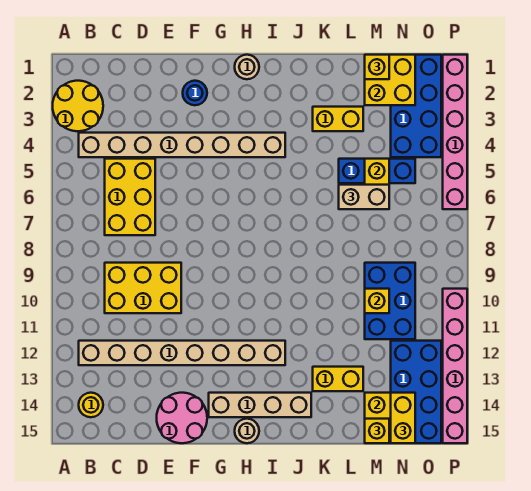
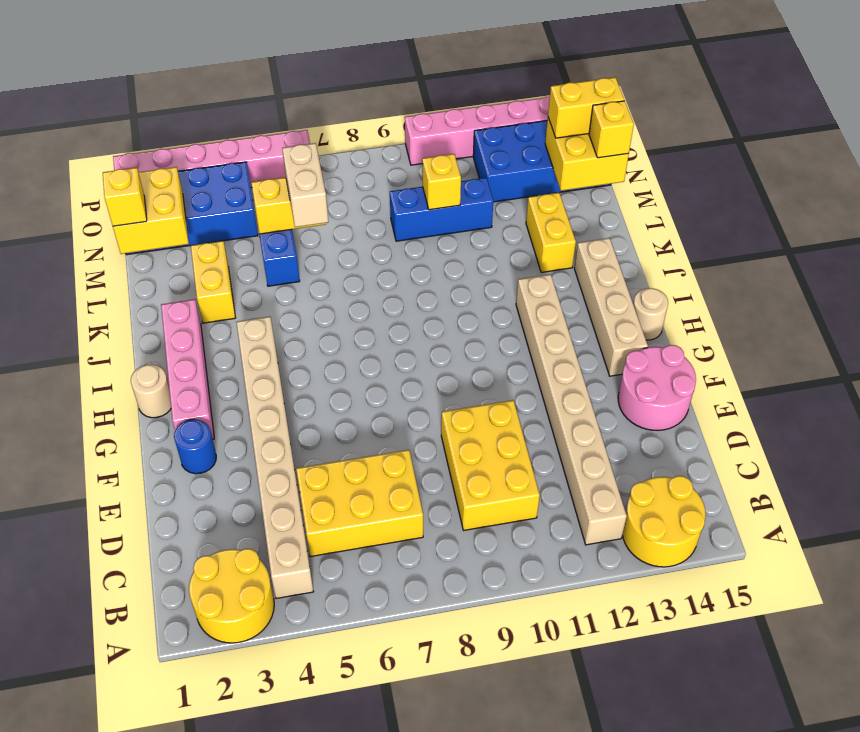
yellow 1x1 round brick [79,393,103,417] -> yellow 2x2 round brick [622,476,706,567]
none -> pink 1x4 brick [161,299,214,440]
blue 2x3 brick [365,263,415,339] -> blue 1x3 brick [390,178,493,241]

